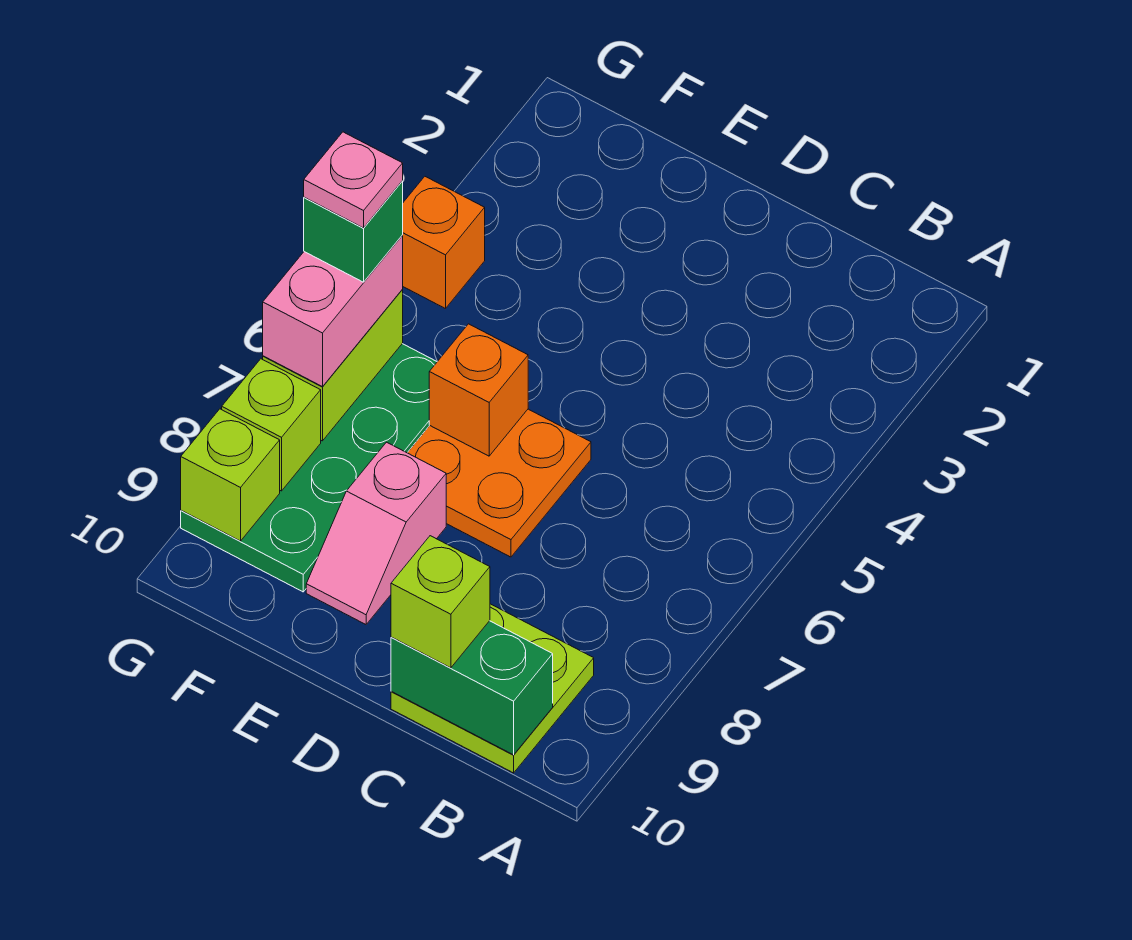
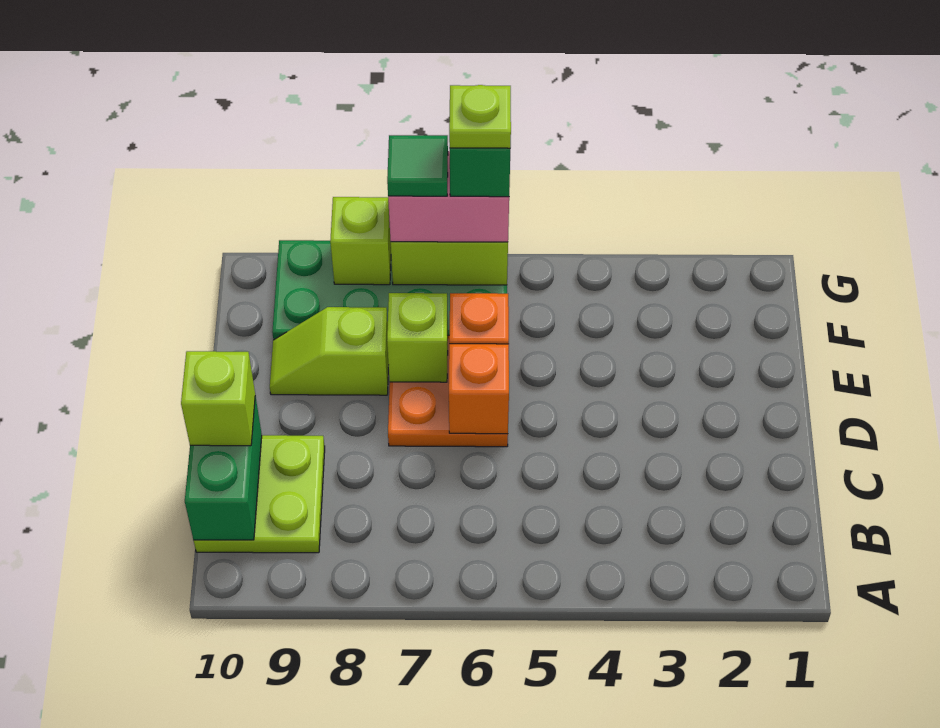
pink 1x2 slope [306,442,446,624] -> lime 1x2 slope [270,307,389,395]
orange 1x1 brick [402,177,485,309] -> orange 1x1 brick moved to [449,344,509,434]
pink 1x1 plate [304,132,403,228] -> lime 1x1 plate [449,85,511,148]
none -> green 1x1 tile [387,135,448,196]
lime 1x1 brick [181,409,280,541] -> lime 1x1 brick moved to [387,293,448,382]

